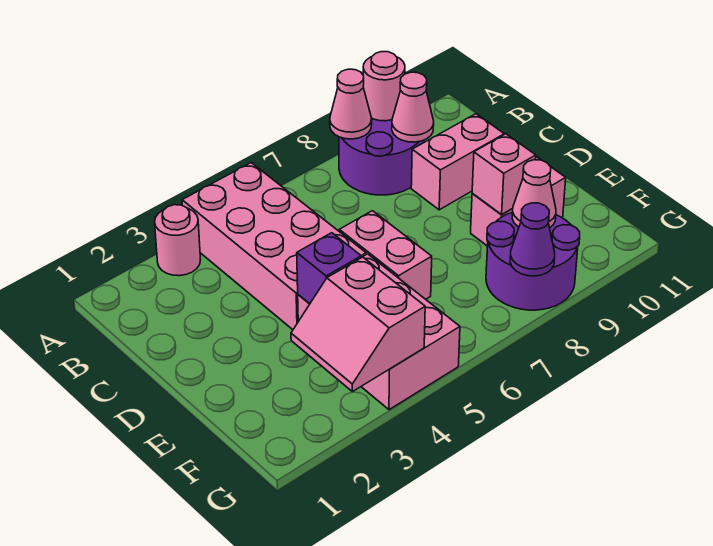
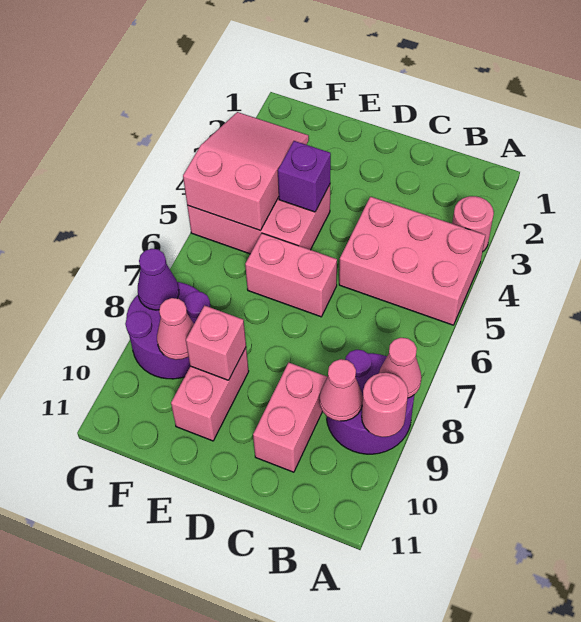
pink 2x4 brick [182,163,366,330] -> pink 2x3 brick [339,197,485,325]
pink 2x2 slope [291,257,425,392] -> pink 2x3 slope [183,112,309,230]

